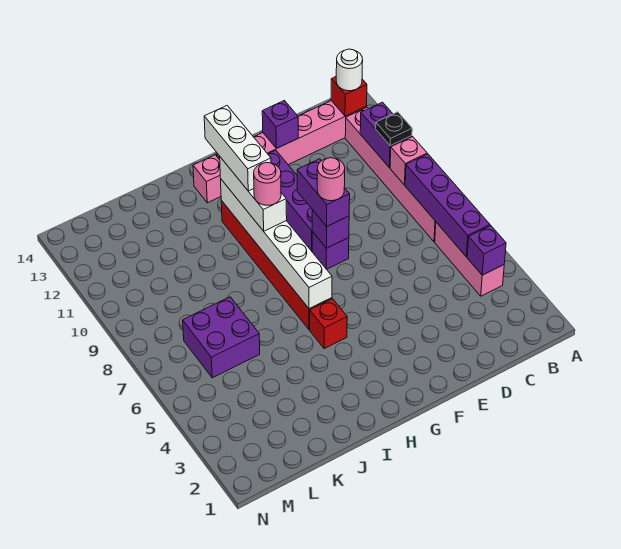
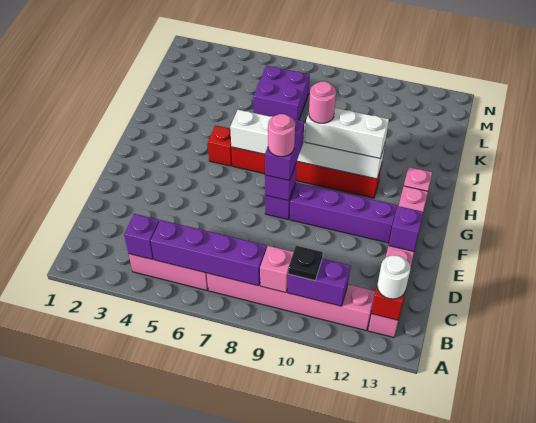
purple 1x2 brick [297,159,350,226] -> purple 1x2 brick turned to [265,119,304,180]
white 1x3 brick [204,106,271,191] -> none

